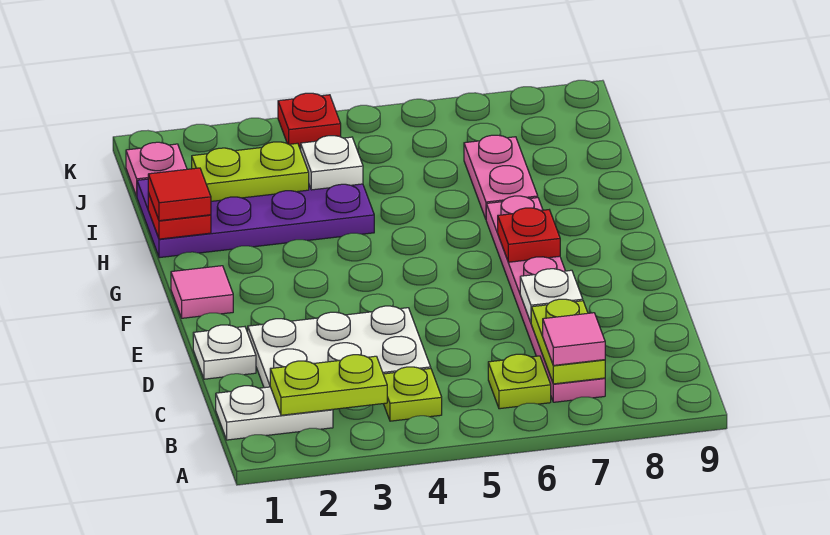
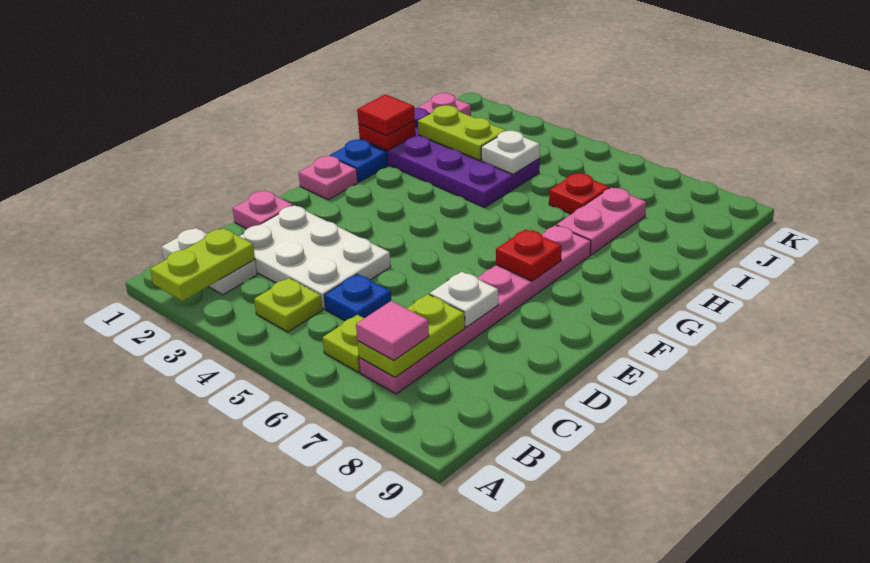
lime 1x2 plate [270,355,387,415] -> lime 1x2 plate turned to [150,228,255,301]
none -> blue 1x1 plate [324,274,391,321]
white 1x1 plate [193,325,256,379] -> pink 1x1 plate [233,191,293,229]
pink 1x1 tile [171,266,233,318] -> pink 1x1 plate [298,156,358,200]
none -> blue 1x1 plate [330,139,388,182]
red 1x1 plate [278,93,341,146] -> red 1x1 plate moved to [549,173,609,214]

